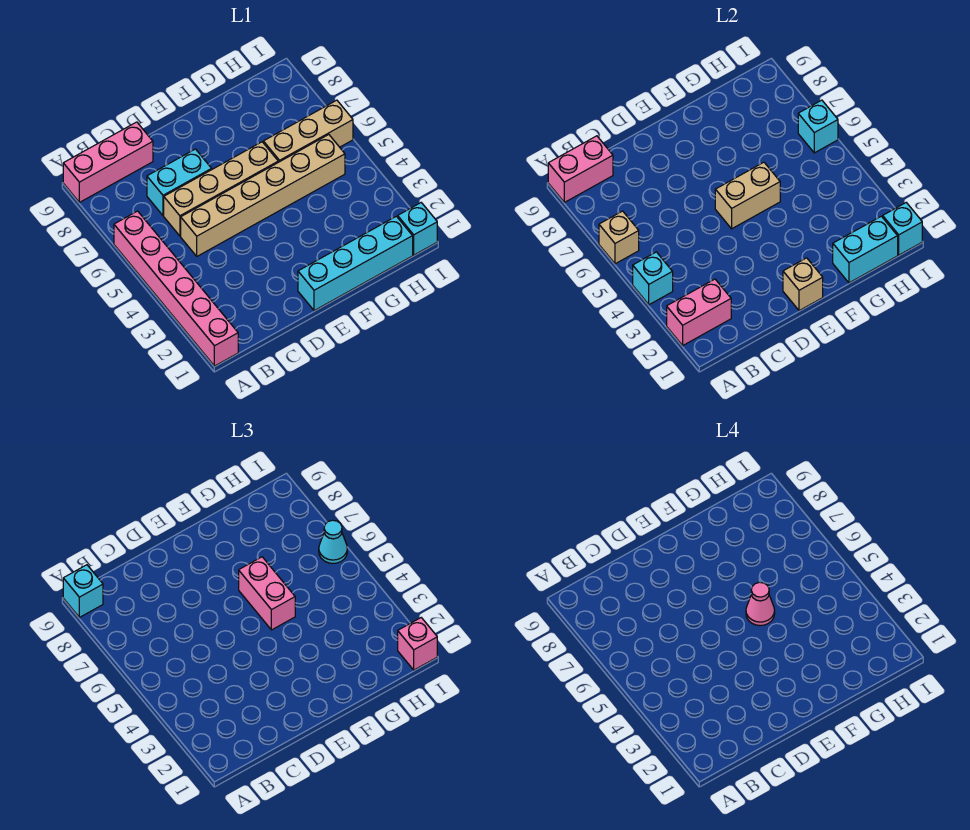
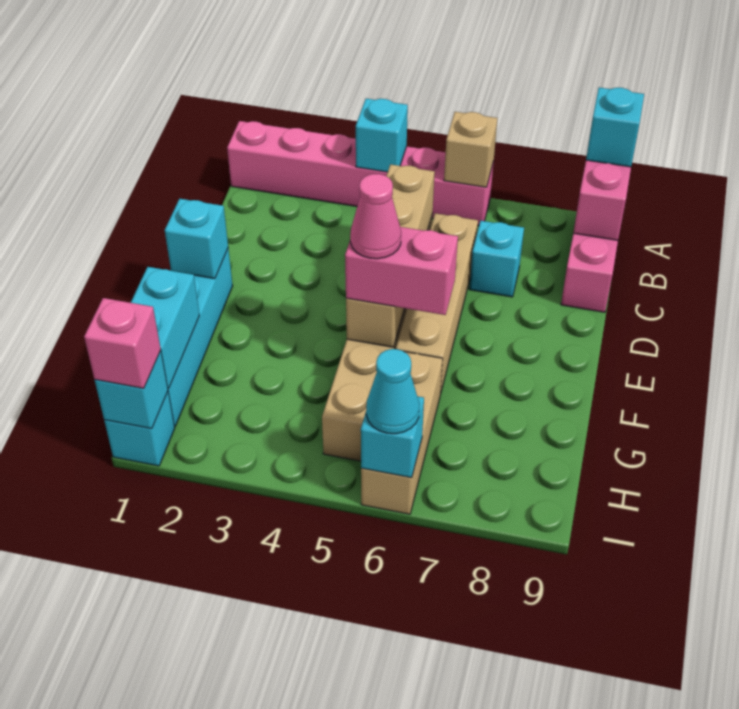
pink 1x2 brick [667,279,731,345] -> none
cyan 1x2 brick [147,149,212,216] -> cyan 1x1 brick [469,221,524,297]
tan 1x1 brick [783,258,823,311] -> cyan 1x1 brick [165,199,228,279]
tan 1x2 brick [715,162,780,229] -> tan 1x4 brick [346,164,435,347]

